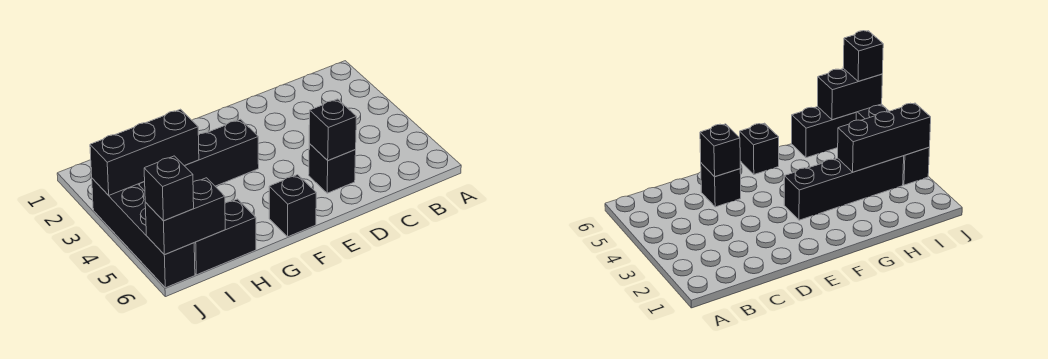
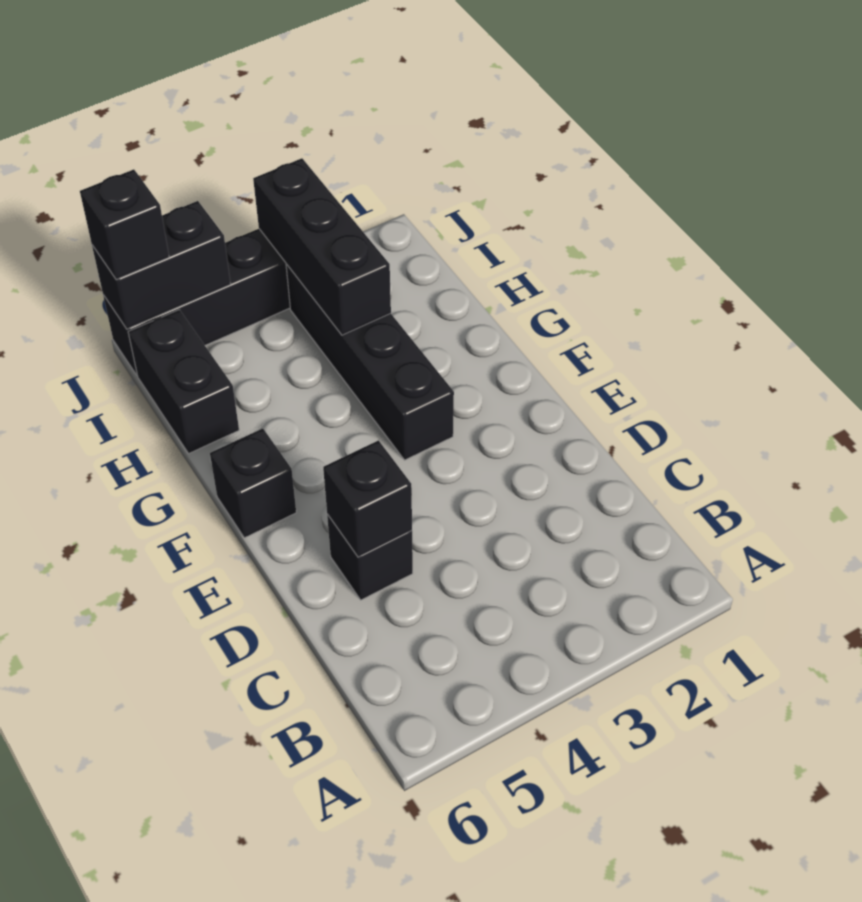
black 1x2 brick [145,178,225,255] -> black 1x2 brick turned to [92,201,231,329]

